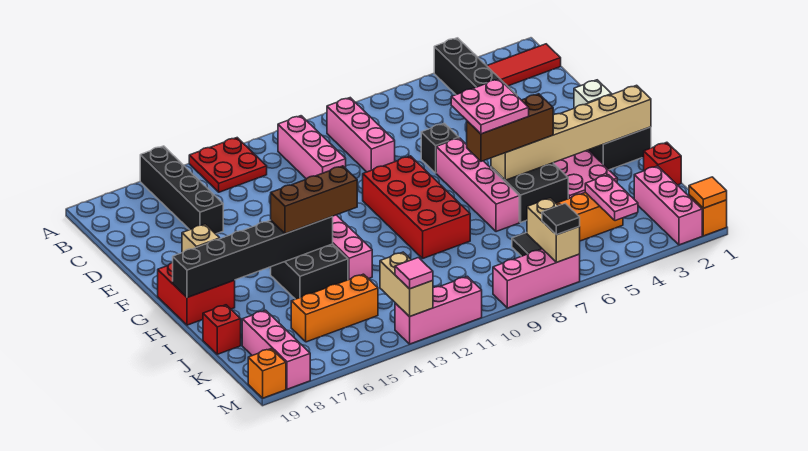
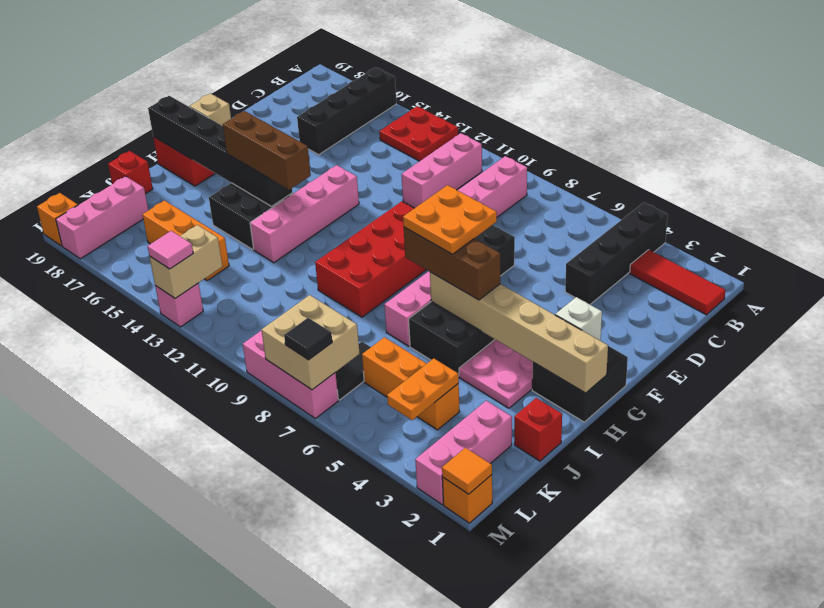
pink 2x2 plate [451,79,529,134] -> orange 2x2 plate [403,185,497,254]
pink 1x2 plate [585,175,638,221] -> orange 1x2 plate [387,358,459,420]
tan 1x2 brick [527,198,580,262] -> tan 2x2 brick [262,295,360,390]
pink 1x3 brick [395,276,482,344] -> pink 1x1 brick [155,283,203,327]

